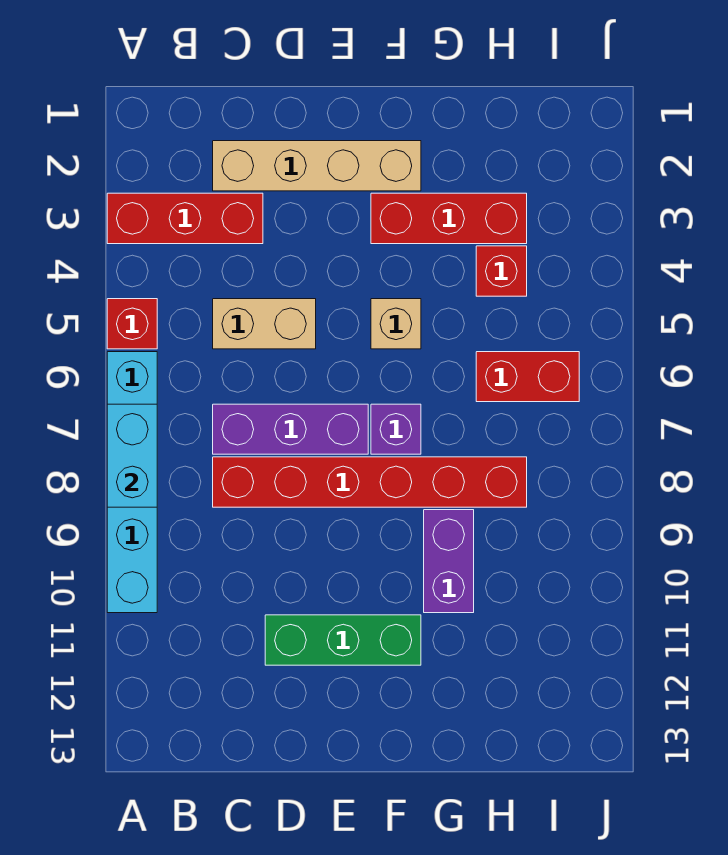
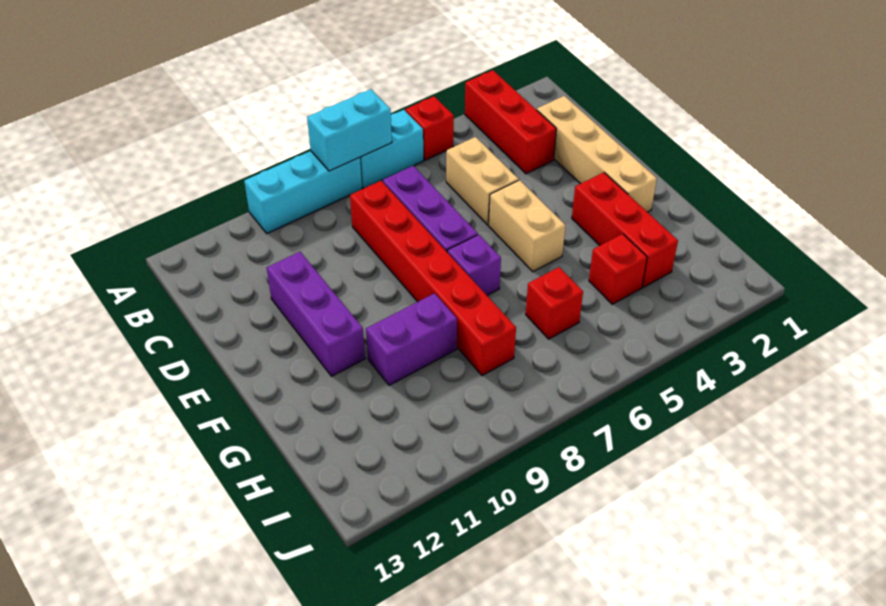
green 1x3 brick [265,615,421,665] -> purple 1x3 brick [267,252,365,376]
tan 1x1 brick [371,299,421,349] -> tan 1x2 brick [489,180,565,272]
red 1x2 brick [476,352,579,402] -> red 1x1 brick [526,267,583,339]

